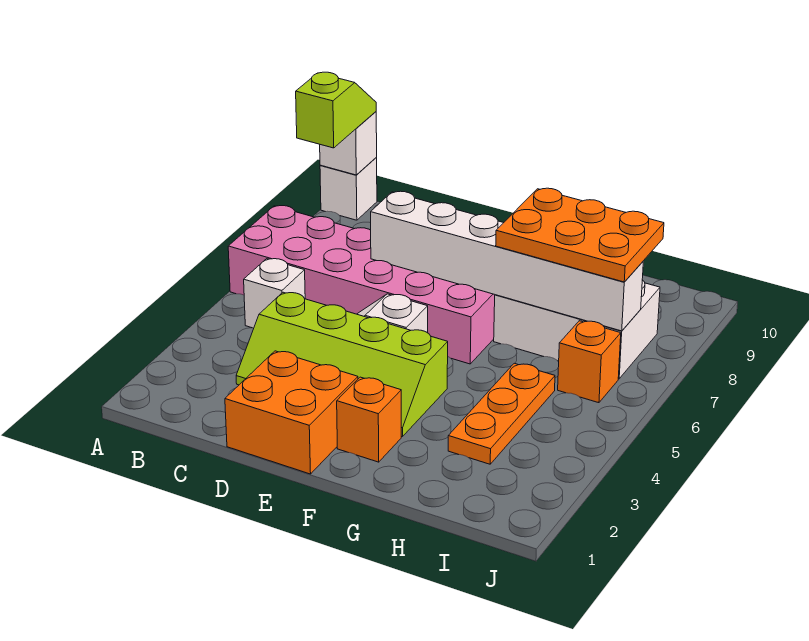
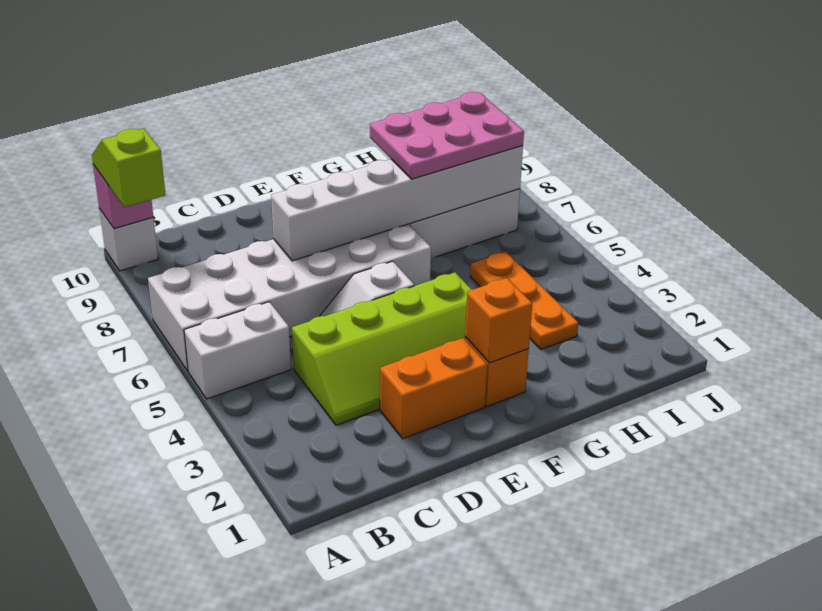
pink 2x6 brick [228,206,495,364] -> white 2x6 brick [148,224,431,371]
white 1x1 brick [320,112,377,175] -> pink 1x1 brick [93,165,153,229]
white 1x1 brick [244,259,305,328] -> white 1x2 brick [184,302,291,399]
orange 2x2 brick [225,351,358,474] -> orange 1x2 brick [380,338,487,439]
orange 2x3 plate [496,188,664,282] -> pink 2x3 plate [370,92,524,179]
orange 1x1 brick [558,321,621,403] -> orange 1x1 brick moved to [465,278,532,363]

